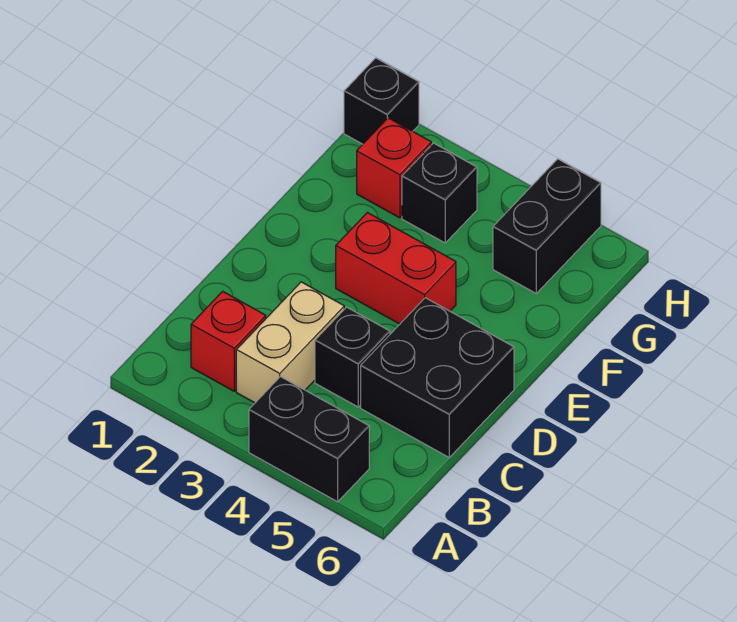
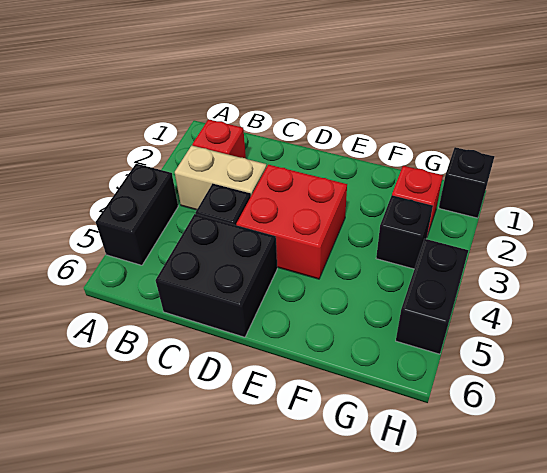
red 1x2 brick [336,213,456,324] -> red 2x2 brick [236,165,347,279]
black 1x2 brick [493,159,601,293] -> black 1x2 brick turned to [396,239,468,354]

